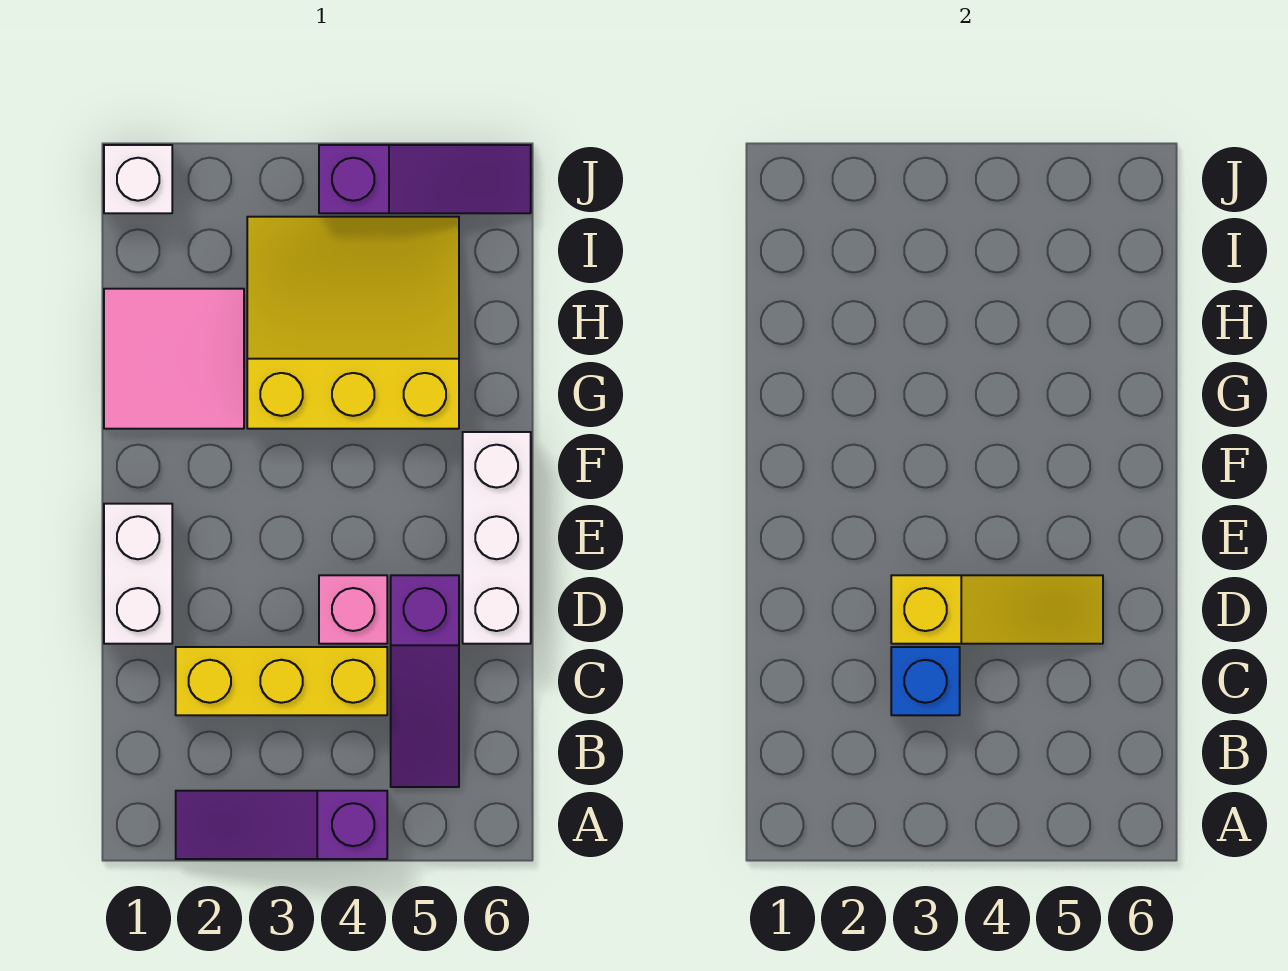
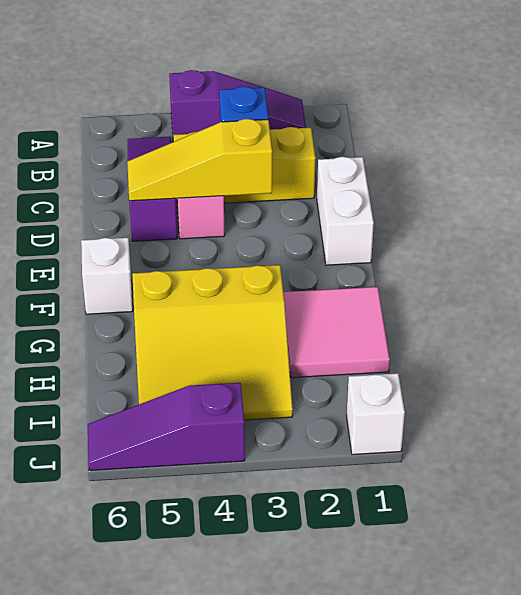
white 1x3 brick [463,432,531,644] -> white 1x1 brick [81,238,133,314]

